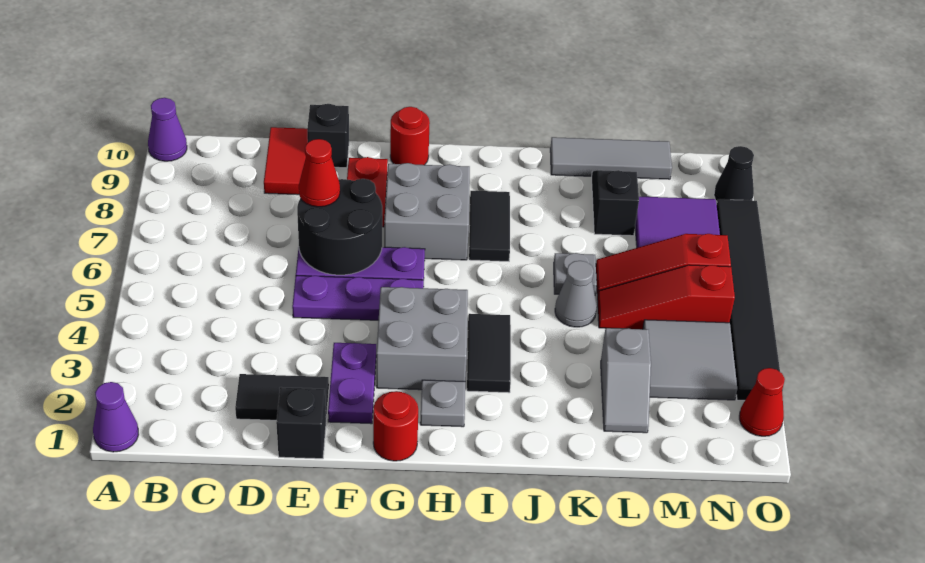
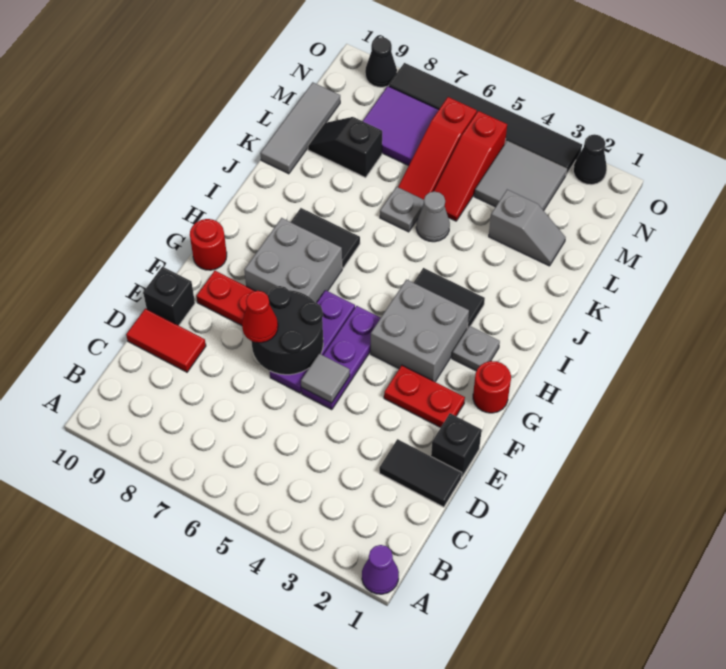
purple 1x1 cone [148,98,187,161] -> none
black 1x2 tile [235,374,329,420] -> black 1x2 tile turned to [379,439,462,507]
none -> grey 1x1 tile [301,354,350,403]
purple 1x2 plate [328,343,376,424] -> red 1x2 plate [384,365,465,428]
red 1x1 cone [739,368,785,436] -> black 1x1 cone [573,134,607,185]

